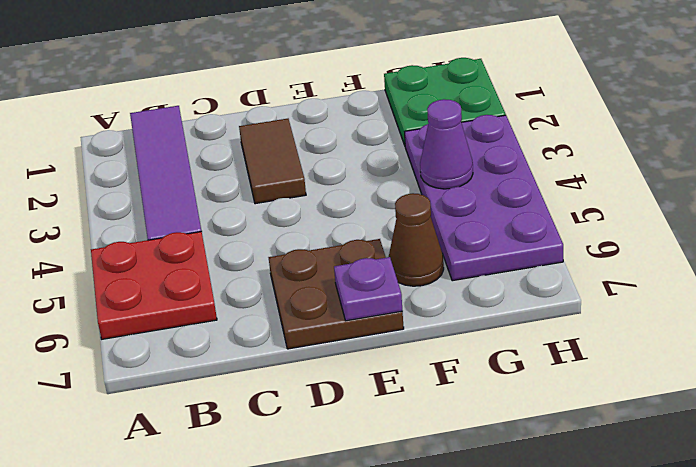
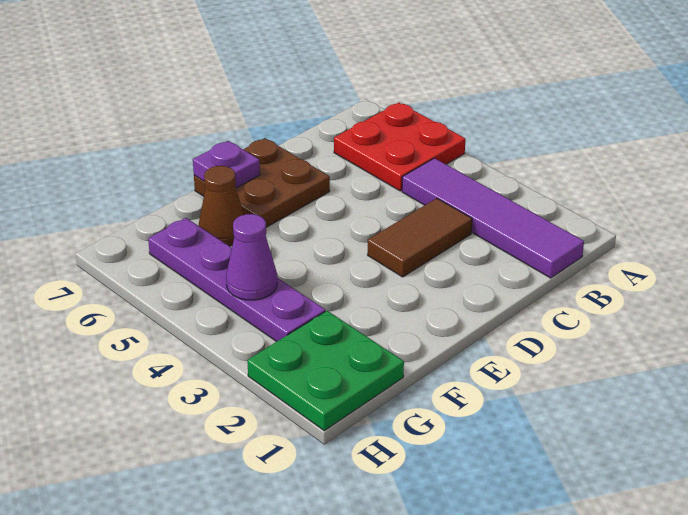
brown 1x2 tile [239,119,306,204] -> brown 1x2 tile turned to [368,198,472,277]
purple 2x4 plate [405,115,563,281] -> purple 1x4 plate [148,218,325,342]

